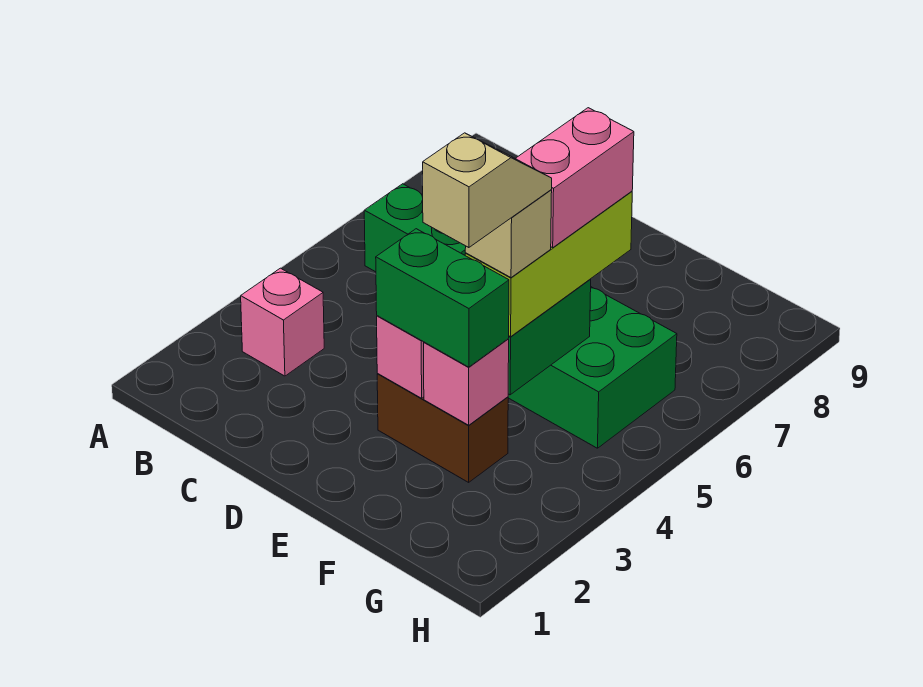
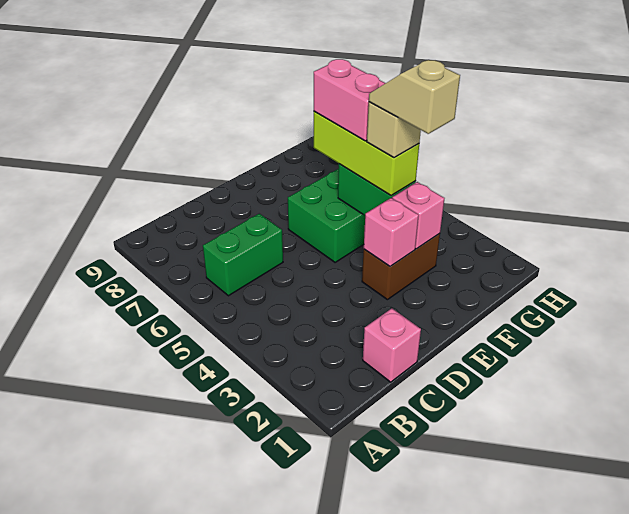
pink 1x1 brick [241,268,324,376] -> pink 1x1 brick moved to [363,308,421,382]
green 1x2 brick [376,229,509,367] -> none

